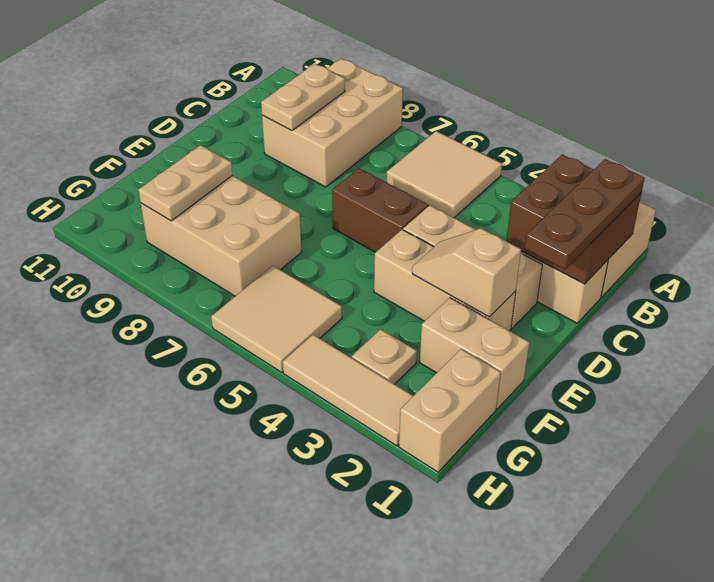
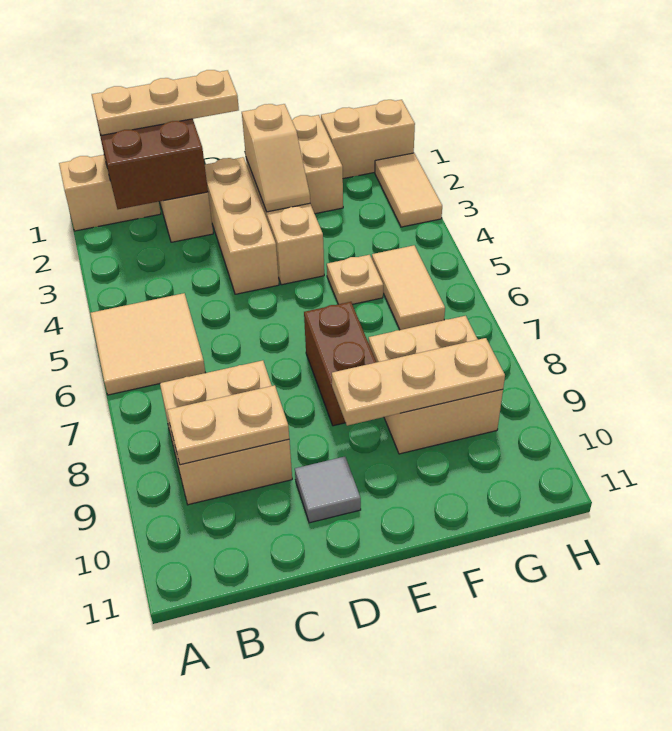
tan 2x3 brick [262,59,403,187] -> tan 2x2 brick [160,360,292,505]
brown 1x3 plate [525,159,645,269] -> tan 1x3 plate [92,70,239,135]
brown 1x2 brick [332,168,428,252] -> brown 1x2 brick moved to [304,302,376,426]
none -> grey 1x1 tile [295,457,361,523]
tan 2x3 brick [141,176,301,296] -> tan 2x2 brick [369,316,503,454]
tan 1x2 plate [139,145,233,221] -> tan 1x3 plate [332,338,505,426]
tan 1x1 plate [352,329,417,384] -> tan 1x1 plate moved to [327,255,383,304]
tan 2x2 tile [211,266,342,372] -> tan 1x2 tile [372,245,445,330]
tan 1x3 tile [283,335,413,446] -> tan 1x2 tile [375,153,442,227]

